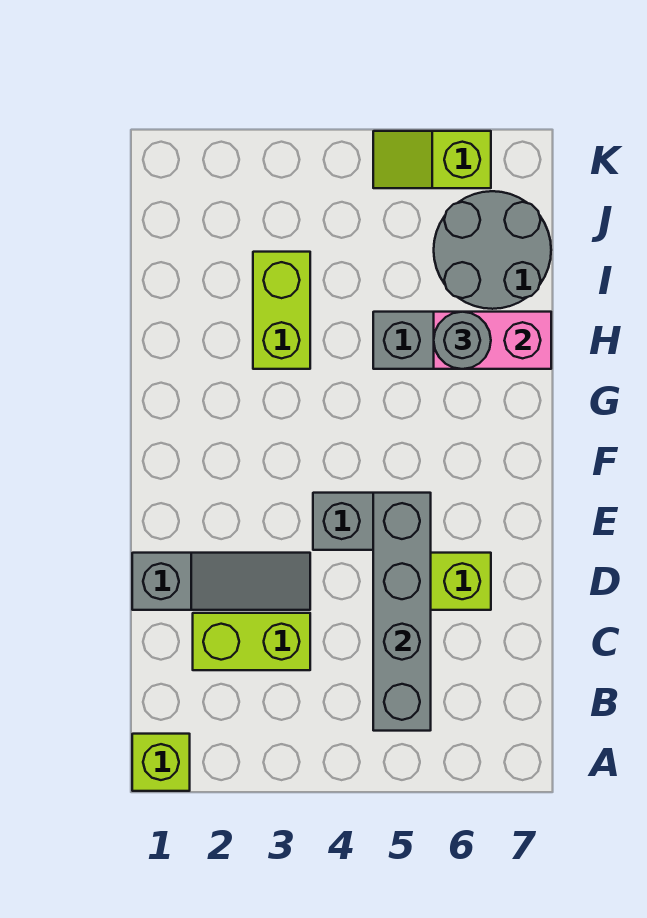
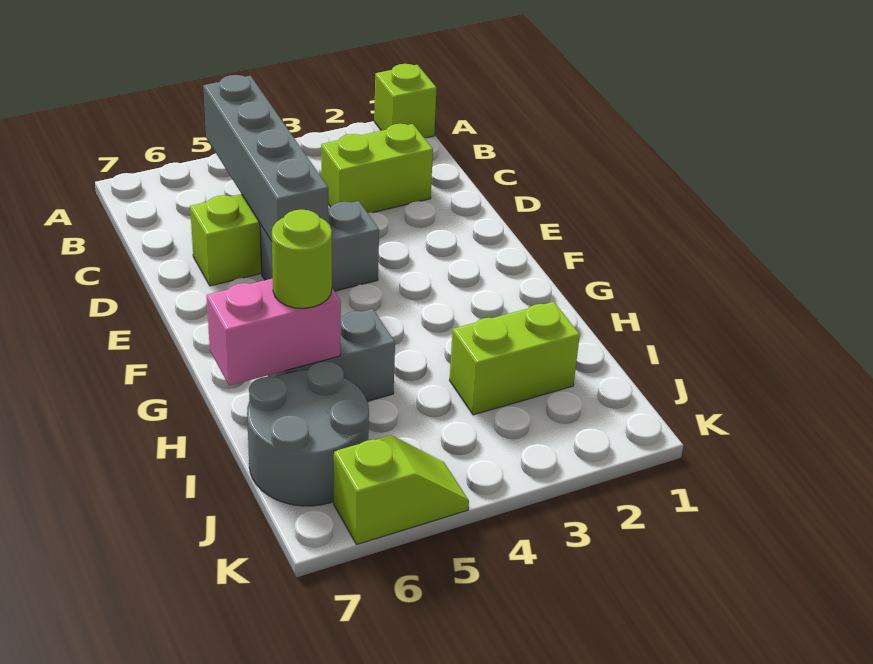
grey 1x3 slope [132,553,310,610] -> none
lime 1x2 brick [253,252,310,369] -> lime 1x2 brick turned to [449,302,580,415]
grey 1x1 round brick [434,312,491,369] -> lime 1x1 round brick [272,210,332,308]

